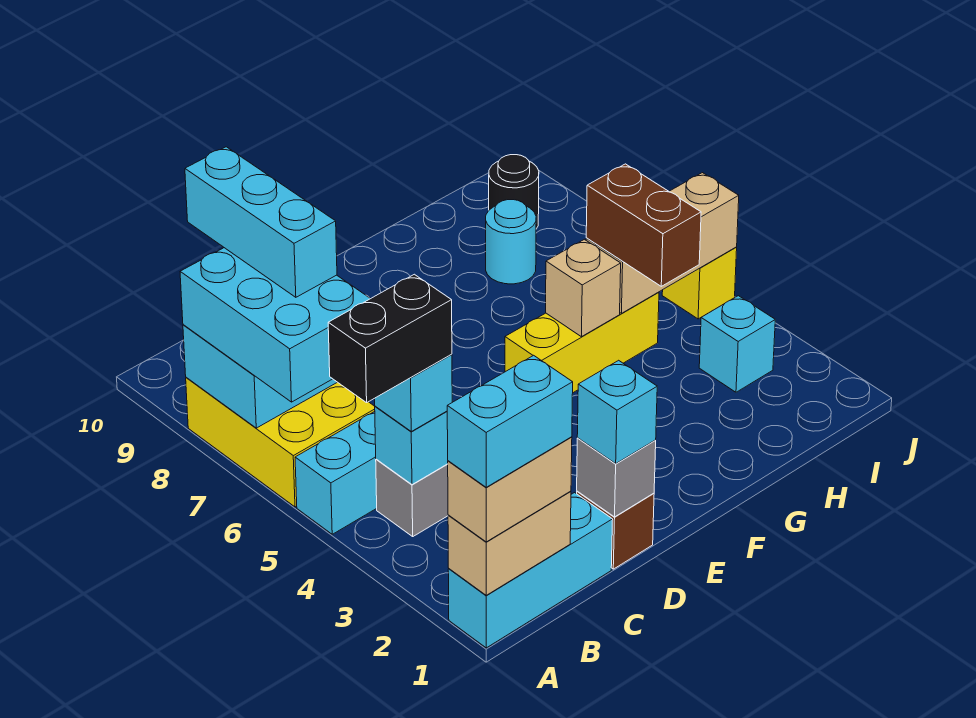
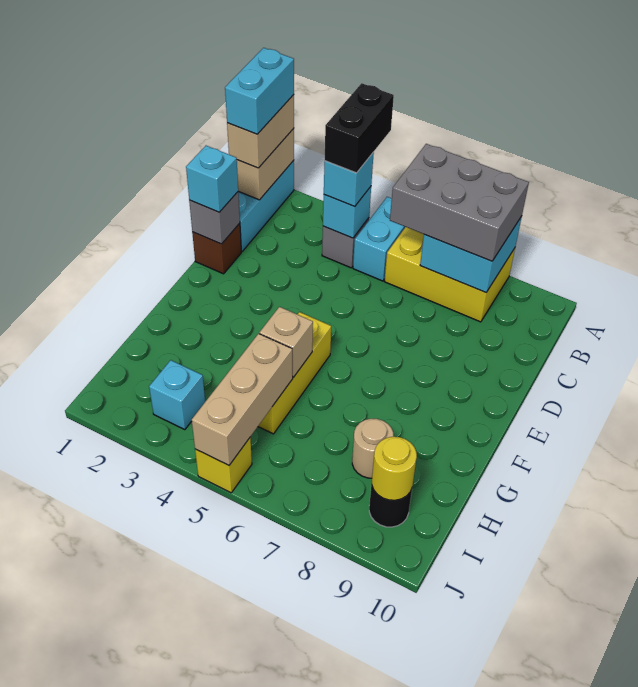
cyan 2x3 brick [180,248,370,402] -> grey 2x3 brick [390,144,529,261]
cyan 1x3 brick [185,147,337,297] -> none
brown 1x2 brick [586,164,701,286] -> none
cyan 1x1 round brick [486,200,536,284] -> tan 1x1 round brick [352,419,393,478]
none -> yellow 1x1 round brick [372,437,417,500]

